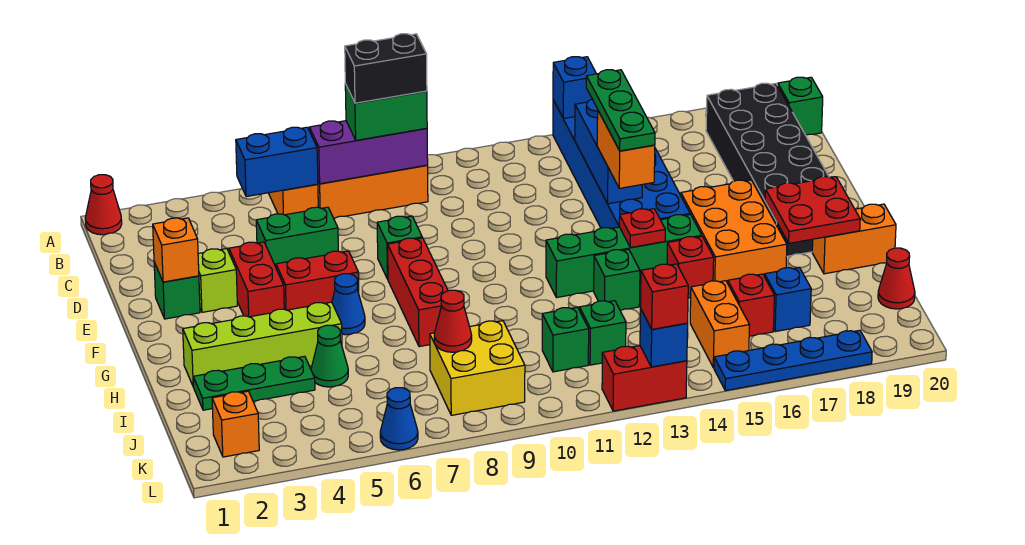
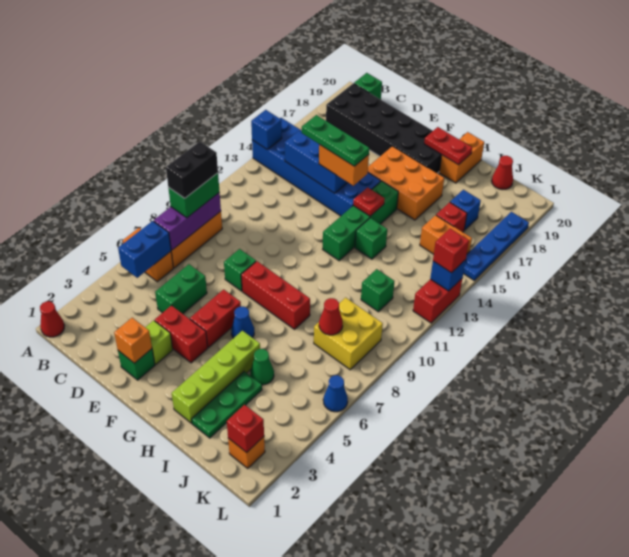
red 2x2 plate [765,177,860,243] -> red 1x2 plate [424,127,472,165]
red 1x1 brick [667,236,714,298] -> red 1x1 brick moved to [227,405,264,452]
green 1x1 brick [580,301,626,365] -> none

